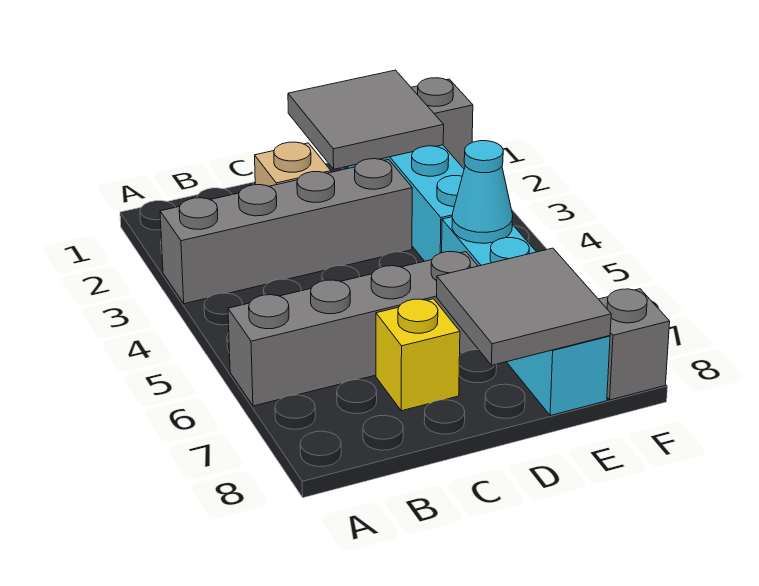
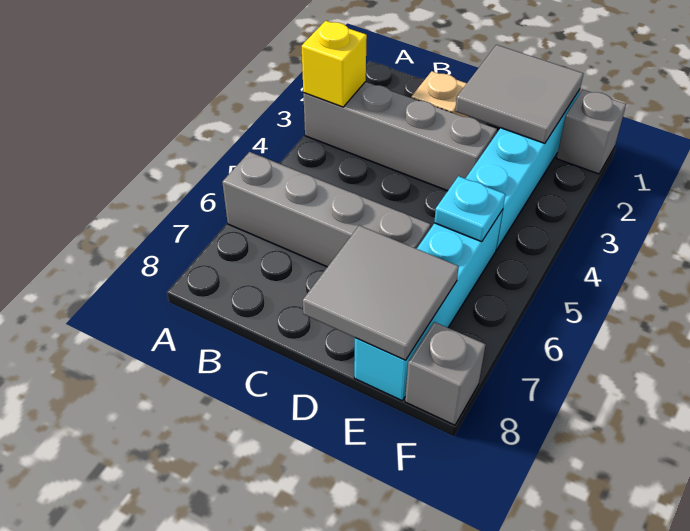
yellow 1x1 brick [376,299,460,411] -> yellow 1x1 brick moved to [302,21,367,107]
cyan 1x1 cone [452,141,513,243] -> cyan 1x1 plate [434,176,505,242]

